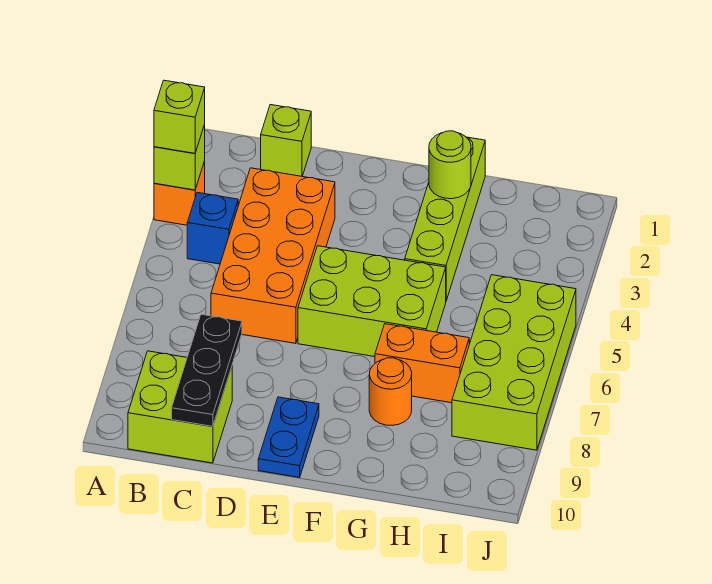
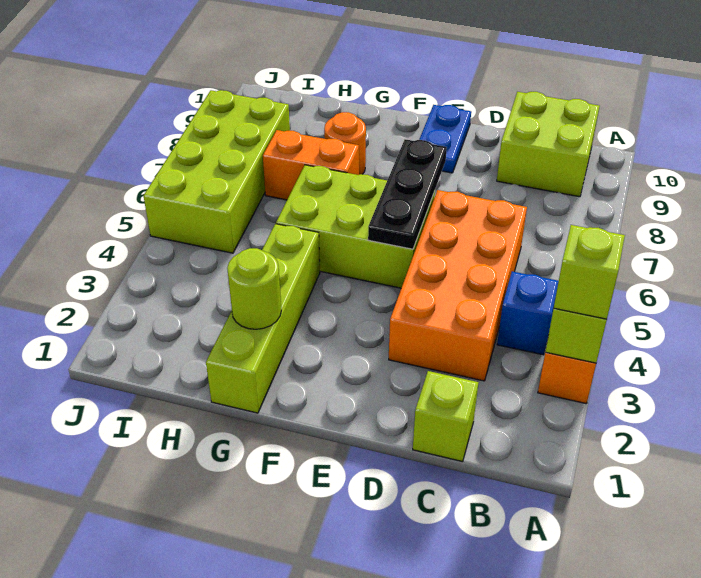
black 1x3 plate [172,314,242,426] -> black 1x3 plate moved to [368,139,447,249]

